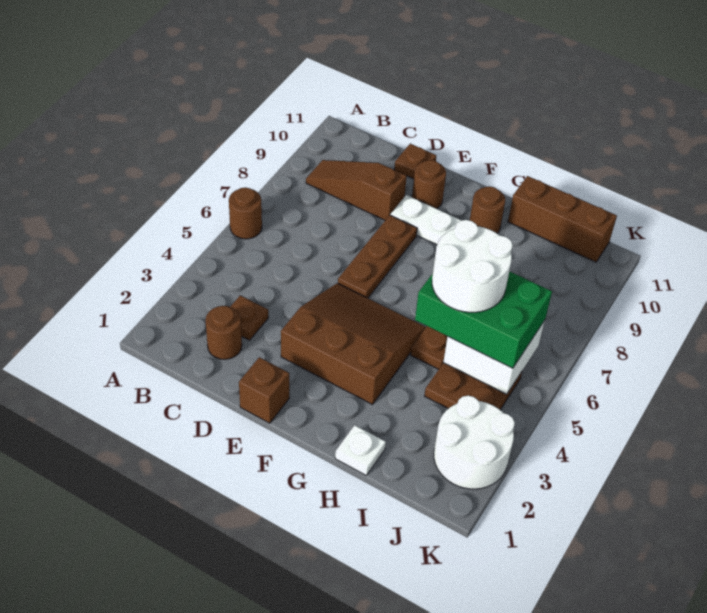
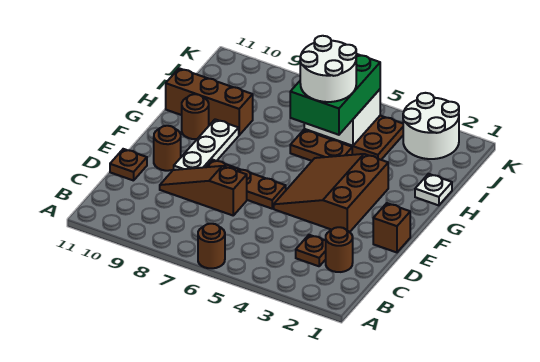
brown 1x3 slope [306,160,407,220] -> brown 1x3 slope turned to [160,166,247,215]
brown 1x3 brick [508,176,617,262] -> brown 1x3 brick turned to [166,68,253,135]

